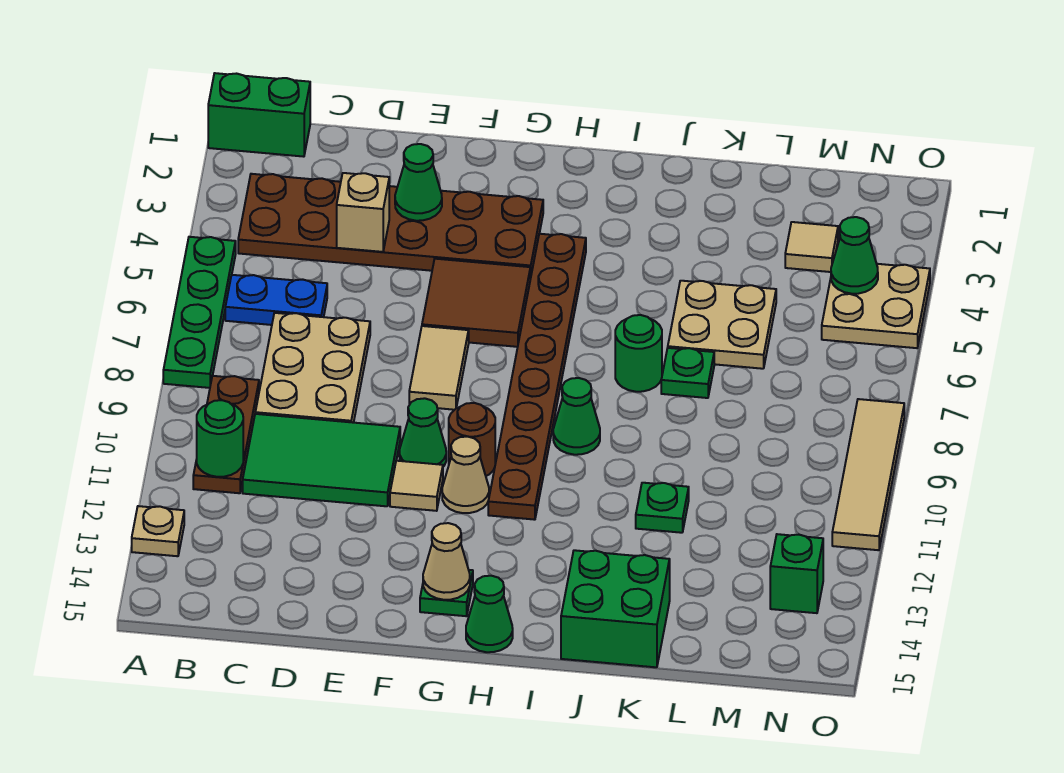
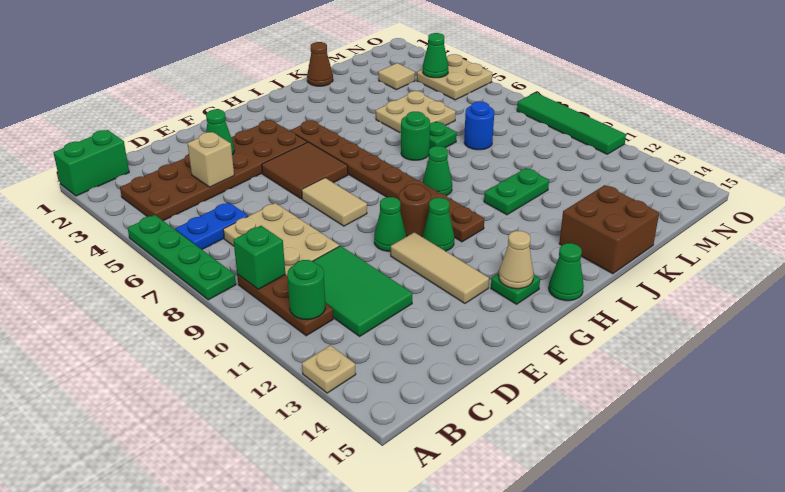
green 2x3 tile [243,414,400,506] -> green 2x3 tile turned to [313,246,412,336]
tan 1x1 tile [390,461,443,511] -> tan 1x3 tile [391,232,489,303]
tan 1x1 cone [442,437,489,513] -> green 1x1 cone [422,198,454,251]
green 2x2 brick [561,550,670,667] -> brown 2x2 brick [559,185,659,274]
none -> brown 1x1 cone [307,42,333,86]
green 1x1 plate [636,483,689,533] -> green 1x2 plate [484,168,549,215]
none -> blue 1x1 round brick [464,102,494,150]
green 1x1 brick [770,534,823,613] -> green 1x1 brick moved to [233,226,285,289]
tan 1x4 tile [832,399,904,550] -> green 1x4 tile [517,92,626,154]

